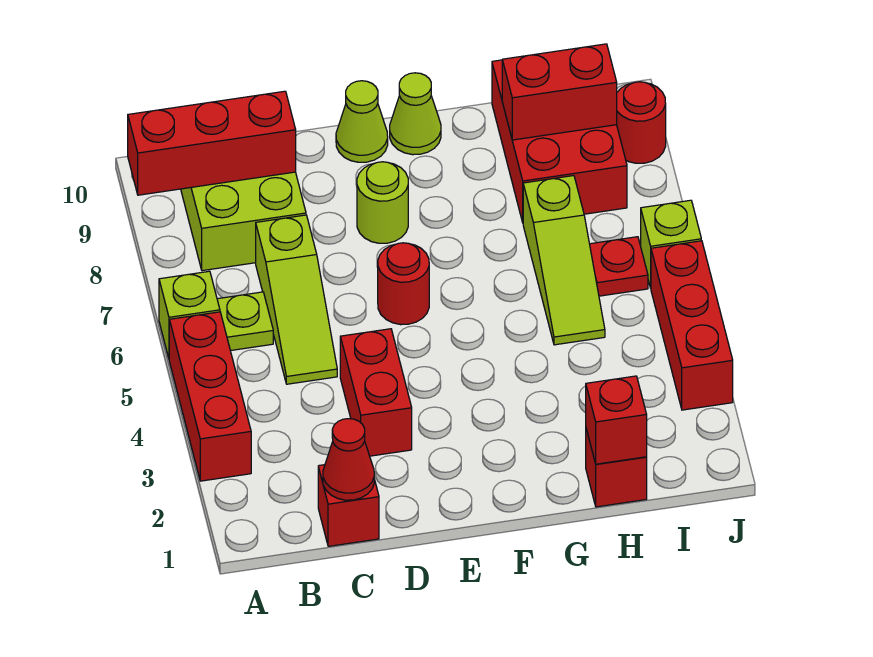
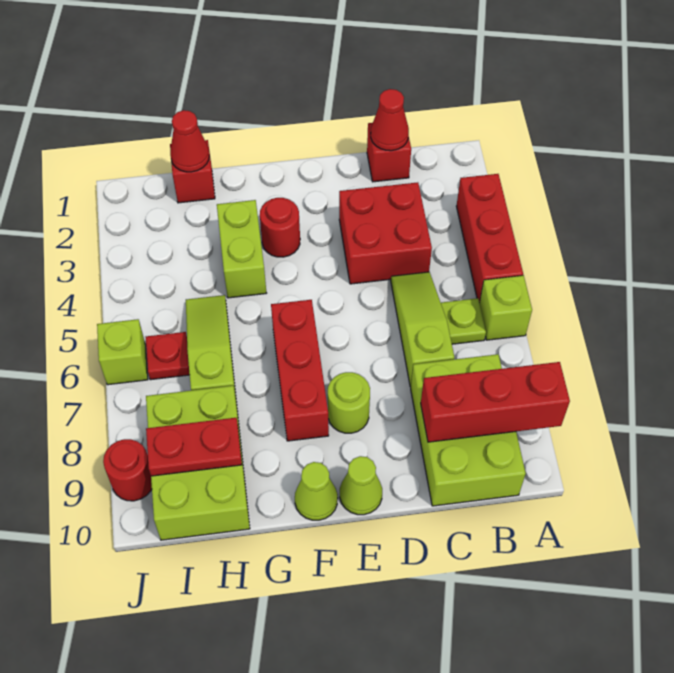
red 1x2 brick [340,329,412,456] -> red 2x2 brick [339,182,432,284]
red 1x1 round brick [378,243,429,325] -> red 1x1 round brick moved to [260,198,300,257]
none -> lime 1x2 brick [217,200,266,298]
red 1x1 brick [586,376,647,464] -> red 1x1 cone [170,110,209,172]
red 2x3 brick [492,60,627,222] -> lime 2x3 brick [146,386,250,540]
red 1x2 brick [502,44,617,140] -> red 1x2 plate [146,418,242,476]
red 1x3 brick [651,241,733,410] -> red 1x3 brick moved to [271,300,329,441]

